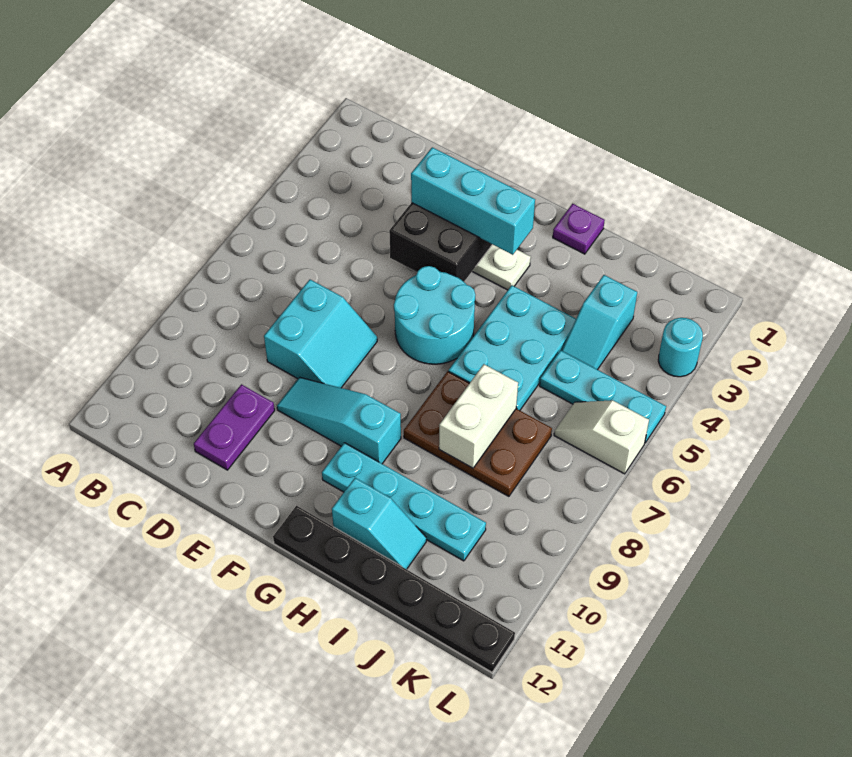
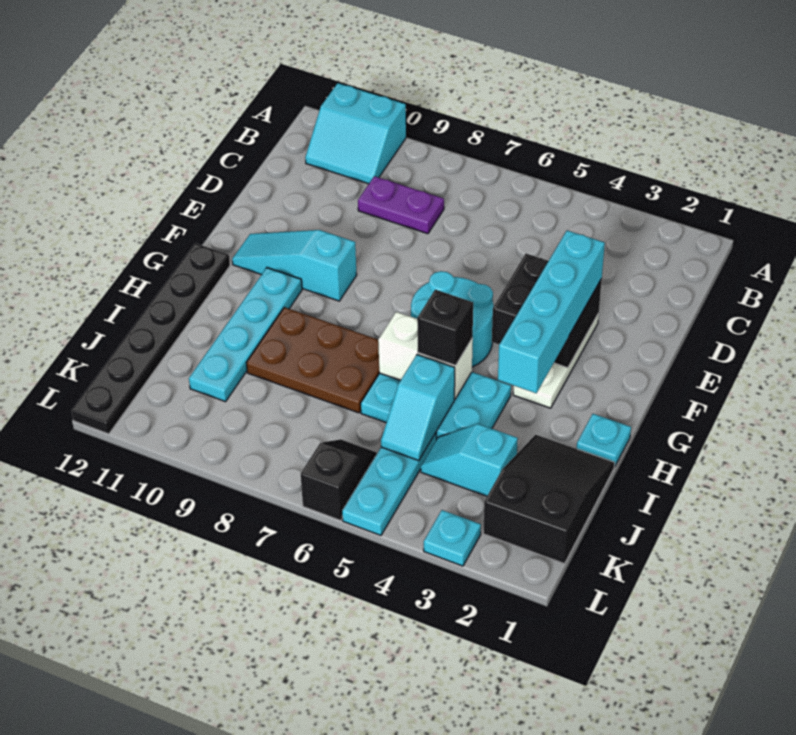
cyan 2x2 slope [264,280,377,388] -> cyan 2x2 slope moved to [305,83,406,184]
purple 1x2 plate [194,384,275,470] -> purple 1x2 plate moved to [358,176,444,234]
cyan 1x3 brick [411,147,535,255] -> cyan 1x4 brick [498,231,605,393]
cyan 1x3 slope [277,377,401,464] -> cyan 1x3 slope turned to [232,230,357,301]
purple 1x1 plate [553,204,605,254] -> cyan 1x1 plate [577,414,631,467]
none -> black 1x1 brick [417,290,473,365]
brown 2x3 plate [404,371,552,496] -> brown 2x3 plate turned to [247,307,379,413]
cyan 1x2 slope [332,478,426,569] -> cyan 1x2 slope moved to [381,354,455,461]
none -> black 2x3 slope [483,435,615,564]
white 1x2 brick [439,364,518,468] -> white 1x2 brick moved to [378,312,473,399]
white 1x2 slope [554,400,649,474] -> black 1x2 slope [301,439,377,520]
cyan 1x1 round brick [658,318,703,377] -> cyan 1x1 plate [424,510,481,566]

